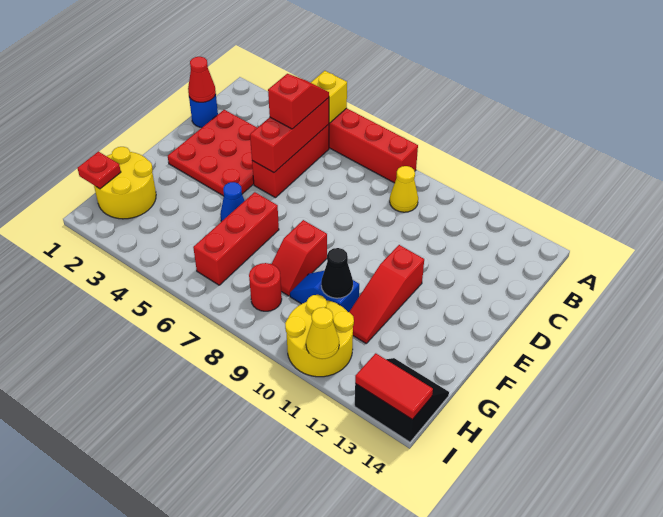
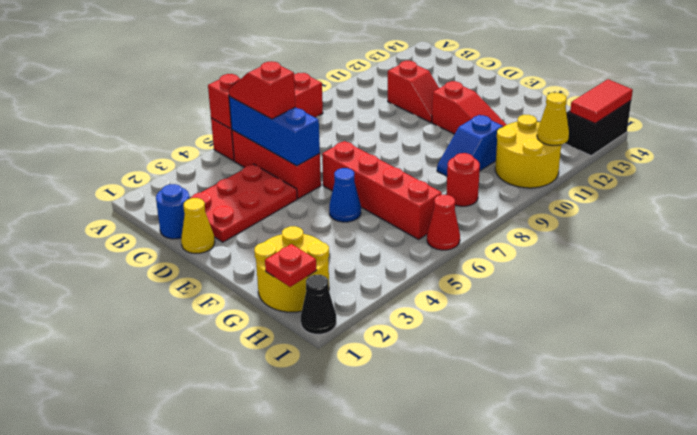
yellow 1x1 brick [311,71,347,123] -> red 1x1 brick [208,74,240,129]
red 1x3 brick [250,98,329,173] -> blue 1x3 brick [229,96,320,166]
yellow 1x1 cone [390,166,418,212] -> yellow 1x1 cone moved to [181,198,215,253]
red 1x1 cone [188,57,216,102] -> red 1x1 cone moved to [427,195,460,250]
red 3x3 plate [168,110,257,196] -> red 2x3 plate [190,164,297,242]
red 1x3 brick [193,192,279,285] -> red 1x4 brick [322,141,442,239]
red 1x2 slope [272,220,327,296] -> red 1x2 slope moved to [388,61,439,122]
black 1x1 cone [321,248,353,298] -> black 1x1 cone moved to [301,275,336,334]

